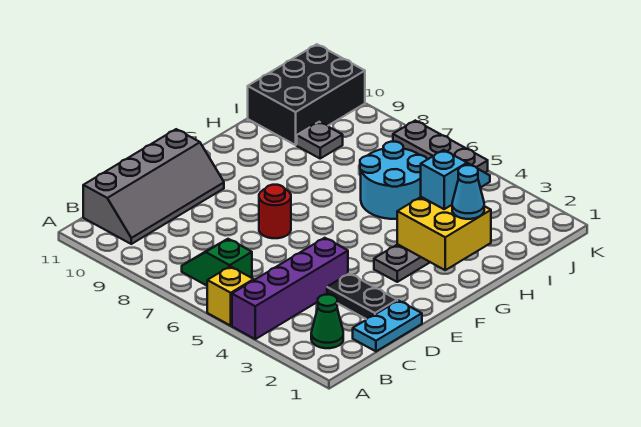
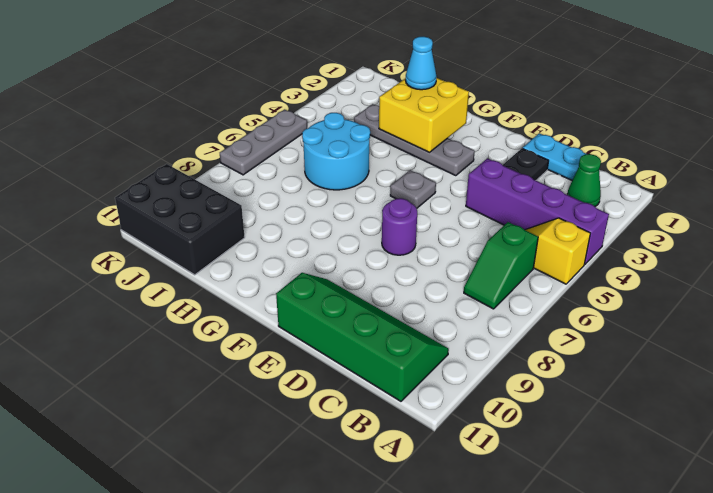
grey 2x4 slope [83,129,224,244] -> green 2x4 slope [276,273,449,401]
red 1x1 round brick [259,185,291,238] -> purple 1x1 round brick [382,198,417,255]
cyan 1x2 slope [421,150,490,209] -> none
grey 1x1 plate [297,122,343,158] -> grey 1x1 plate moved to [390,170,436,208]

